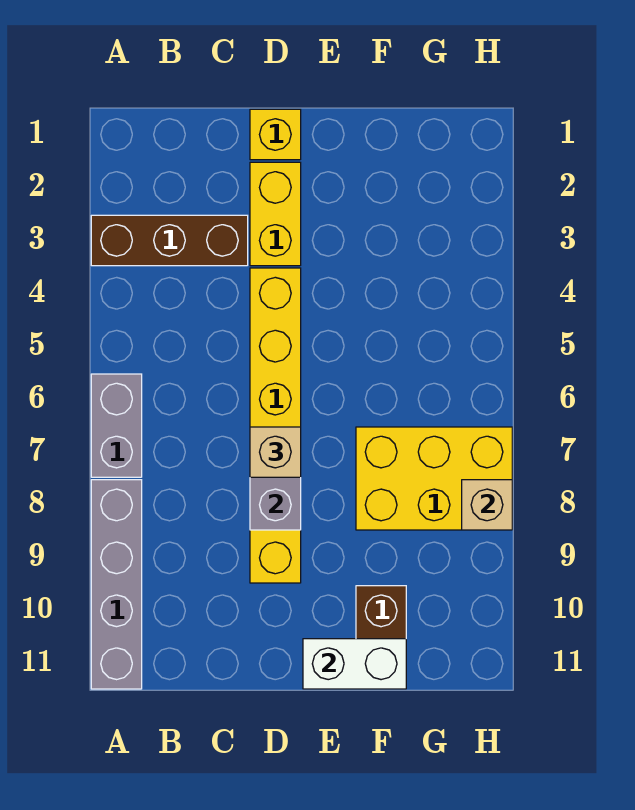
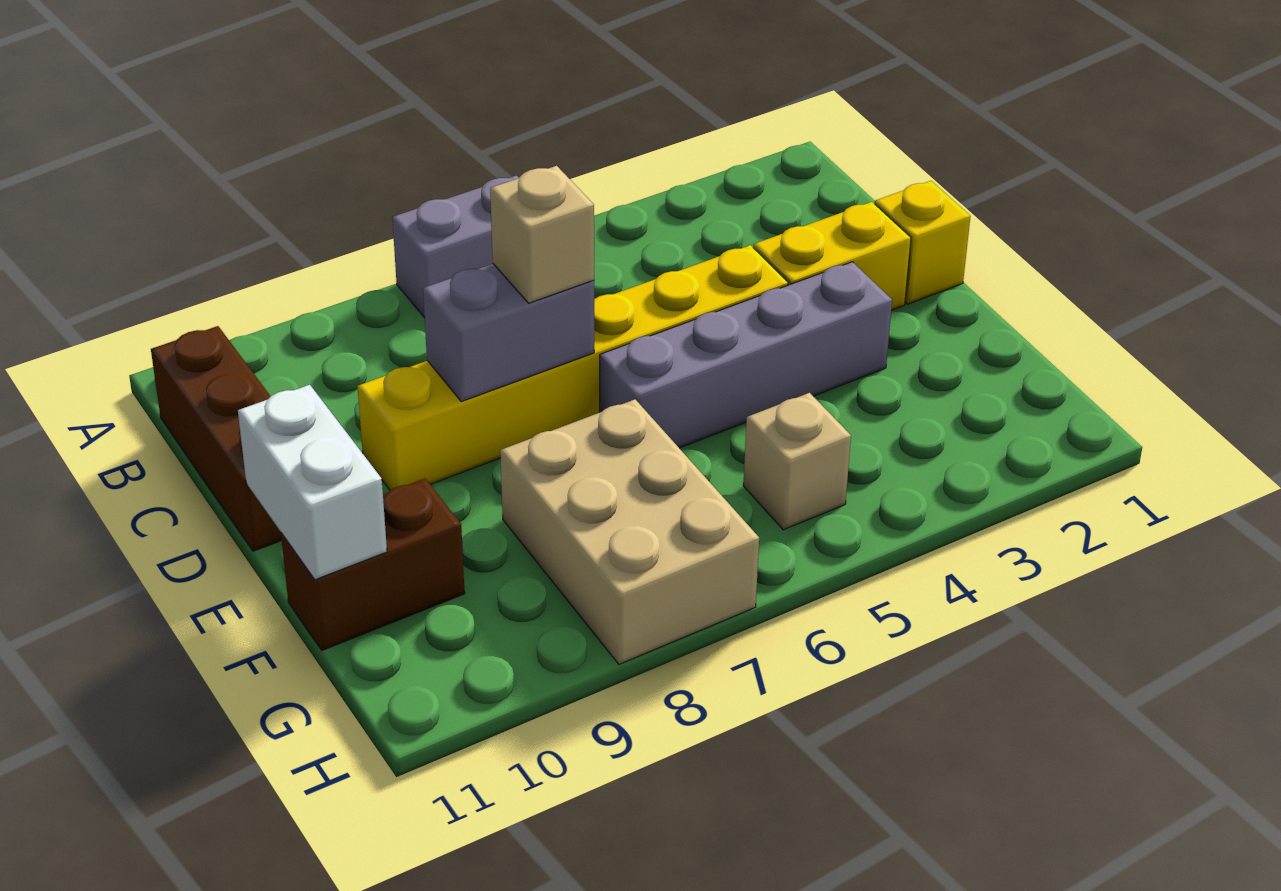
brown 1x3 brick [91,215,248,266] -> brown 1x3 brick moved to [151,326,282,551]
grey 1x4 brick [91,480,142,689] -> grey 1x4 brick moved to [600,262,892,448]
yellow 2x3 brick [356,427,512,530] -> tan 2x3 brick [500,399,759,664]
tan 1x1 brick [462,480,512,530] -> tan 1x1 brick moved to [743,393,851,530]

